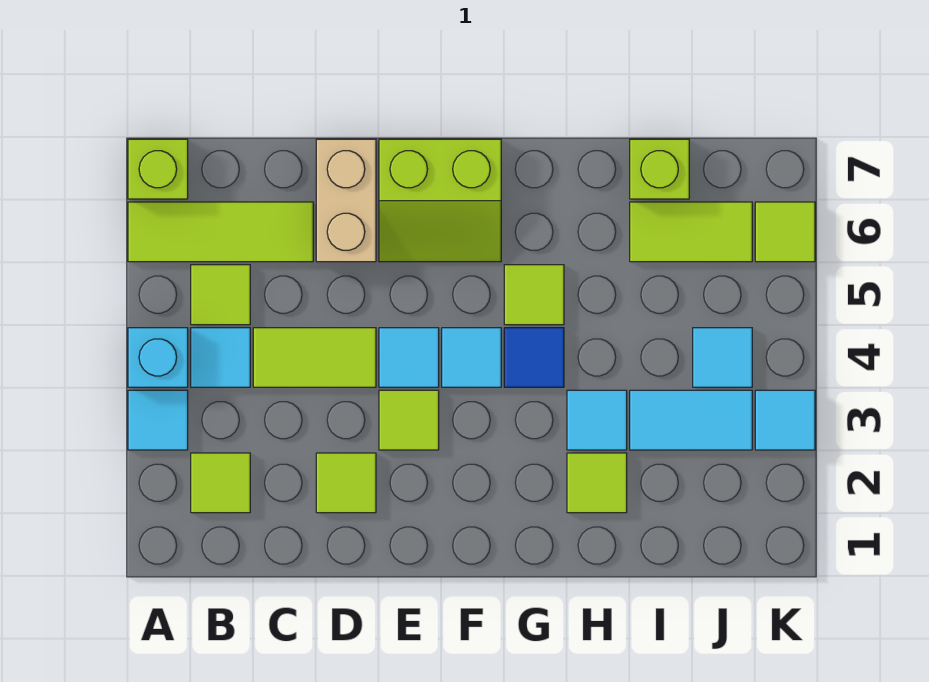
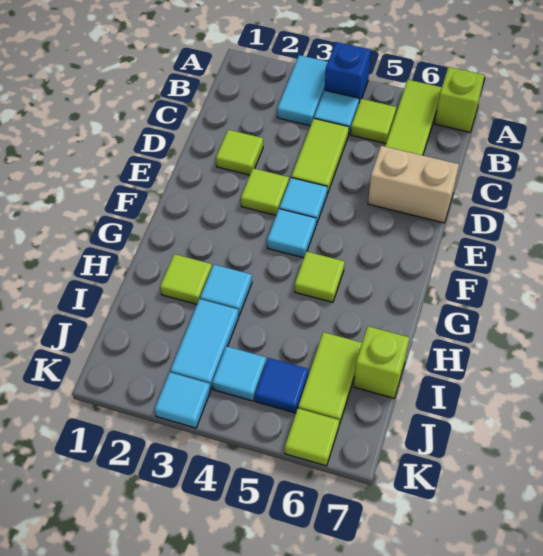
cyan 1x1 tile [128,390,188,450] -> cyan 1x2 tile [277,55,328,126]
cyan 1x1 brick [128,328,188,387] -> blue 1x1 brick [325,42,371,103]
lime 1x1 tile [191,453,250,513] -> none
lime 2x2 slope [379,139,501,262] -> none
blue 1x1 tile [504,328,564,387] -> blue 1x1 tile moved to [255,358,309,413]

